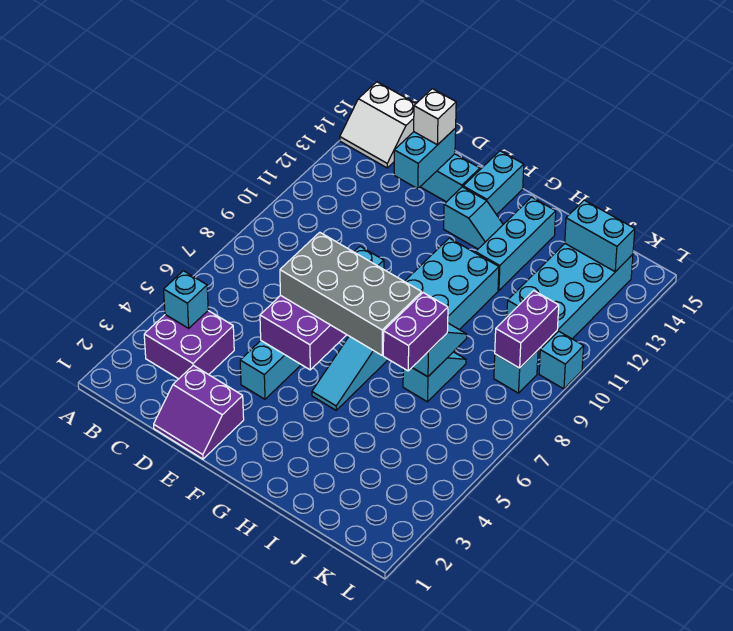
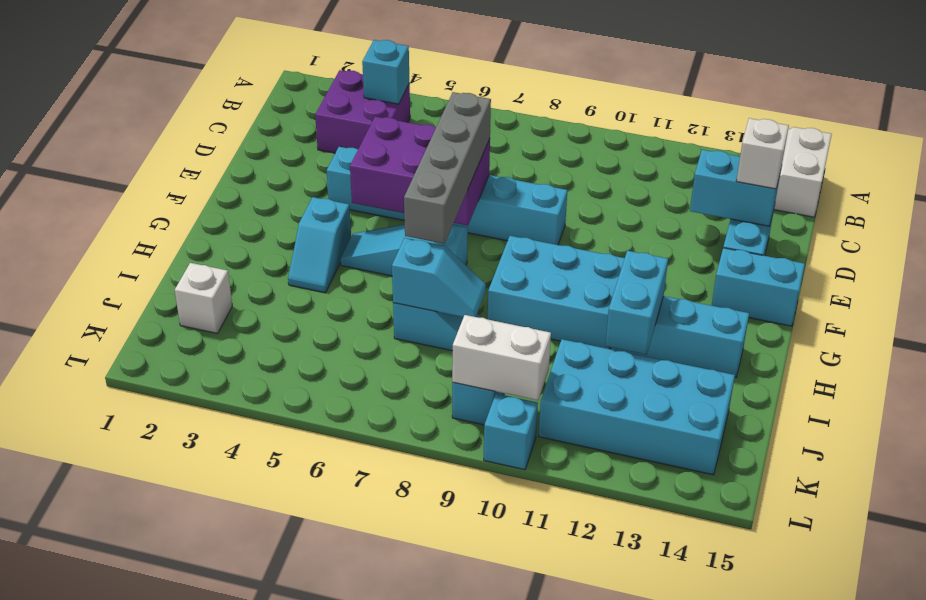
purple 2x2 slope [154,365,244,459] -> none
grey 2x4 brick [280,232,422,355] -> grey 1x4 brick [404,92,491,244]
cyan 1x2 slope [444,187,503,249] -> cyan 1x2 slope moved to [288,197,351,293]
purple 1x2 brick [383,293,448,371] -> none
none -> white 1x1 brick [175,263,232,333]
cyan 1x2 brick [565,200,635,272] -> cyan 1x2 brick moved to [605,251,668,355]
purple 1x2 brick [495,291,559,368] -> white 1x2 brick [452,315,551,400]

